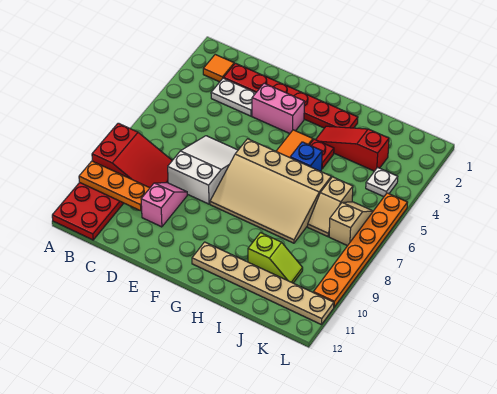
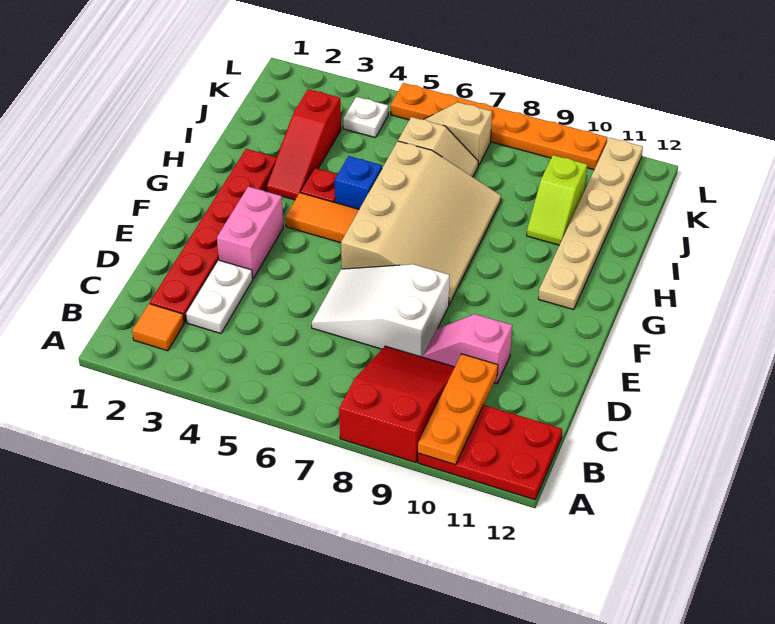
lime 1x2 slope [248,233,303,283] -> lime 1x2 slope turned to [527,155,587,245]

